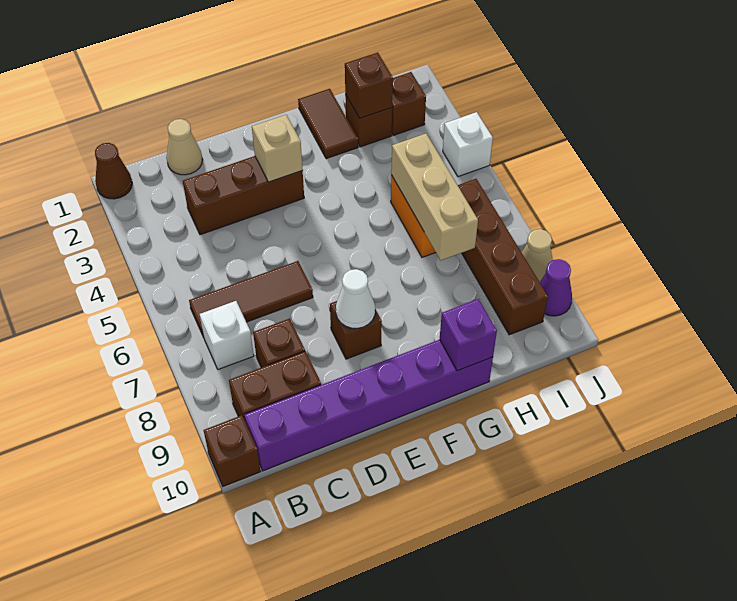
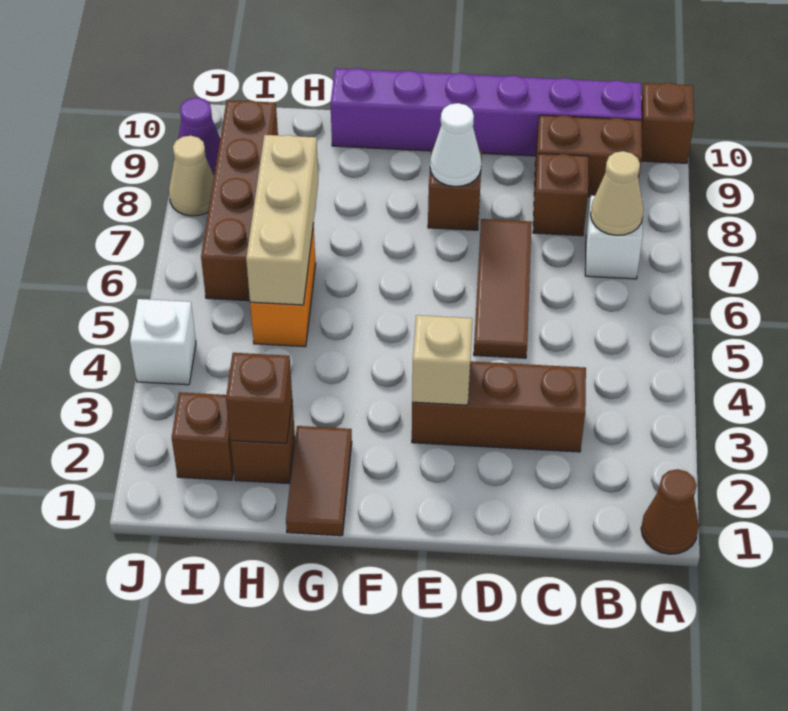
brown 1x3 tile [189,261,313,338] -> brown 1x3 tile turned to [474,219,532,358]
tan 1x1 cone [166,119,203,175] -> tan 1x1 cone moved to [590,151,644,235]
purple 1x1 brick [440,299,497,371] -> none

